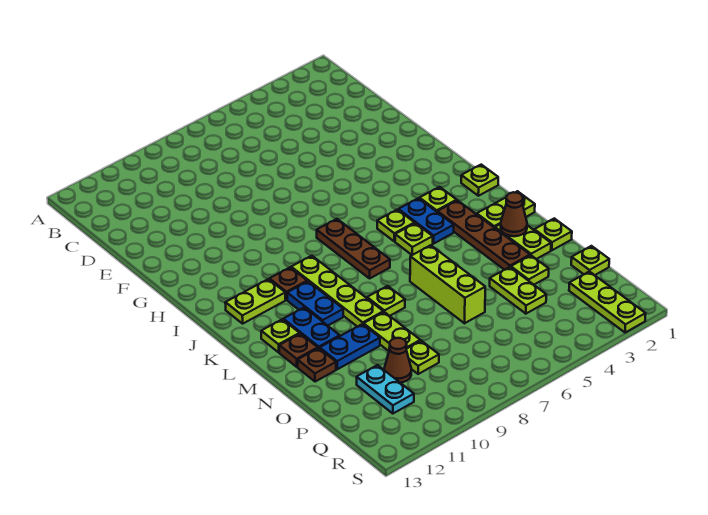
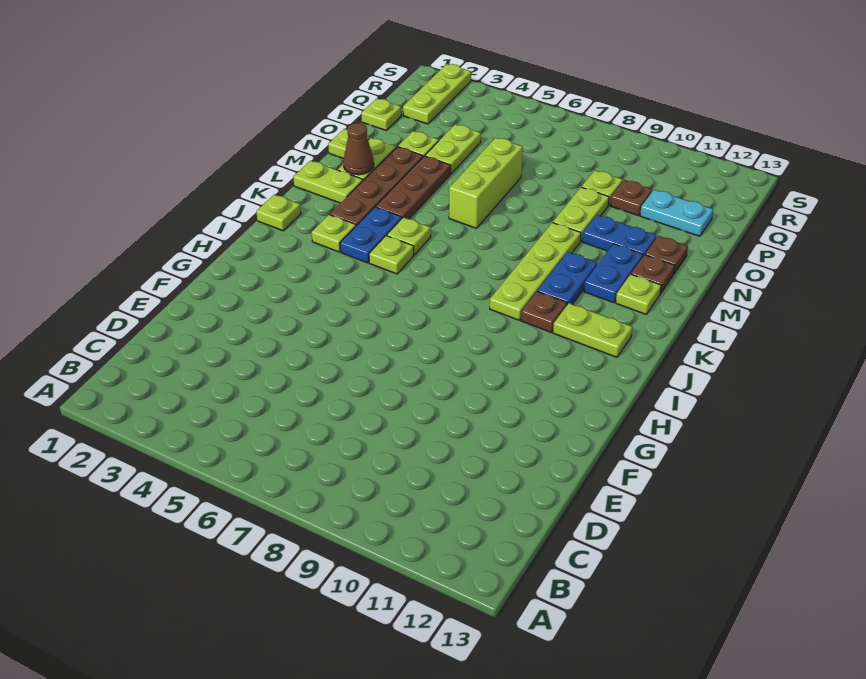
brown 1x3 plate [317,219,390,278] -> brown 1x3 plate moved to [376,156,451,219]
lime 1x1 plate [367,286,405,316] -> none
brown 1x1 cone [384,338,411,383] -> brown 1x1 plate [610,180,652,216]
cyan 1x2 plate [357,365,414,414] -> cyan 1x2 plate turned to [640,190,713,236]

